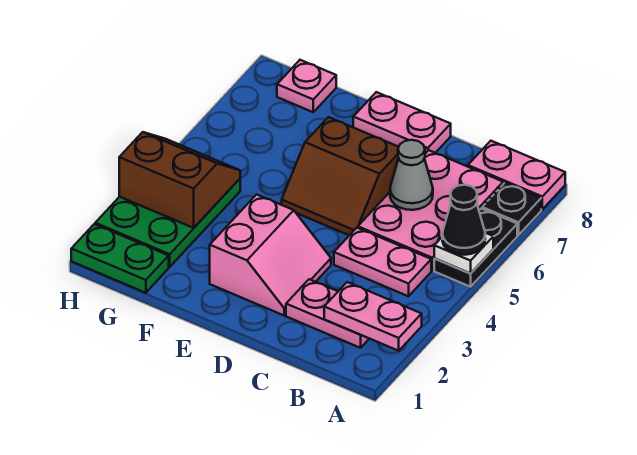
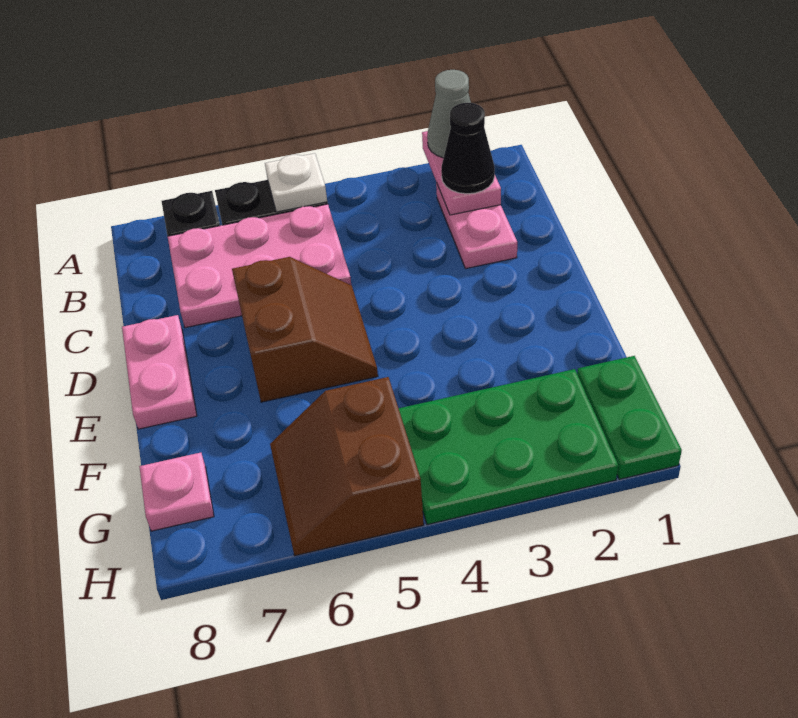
black 1x1 cone [442,185,485,255] -> black 1x1 cone moved to [441,103,495,194]
pink 1x2 plate [468,141,565,209] -> none
pink 1x2 plate [334,228,431,296] -> none
grey 1x1 cone [390,140,433,210] -> grey 1x1 cone moved to [427,70,471,158]
pink 2x2 slope [210,194,331,315] -> none
brown 2x2 slope [119,132,240,228] -> brown 2x2 slope moved to [270,377,424,556]

